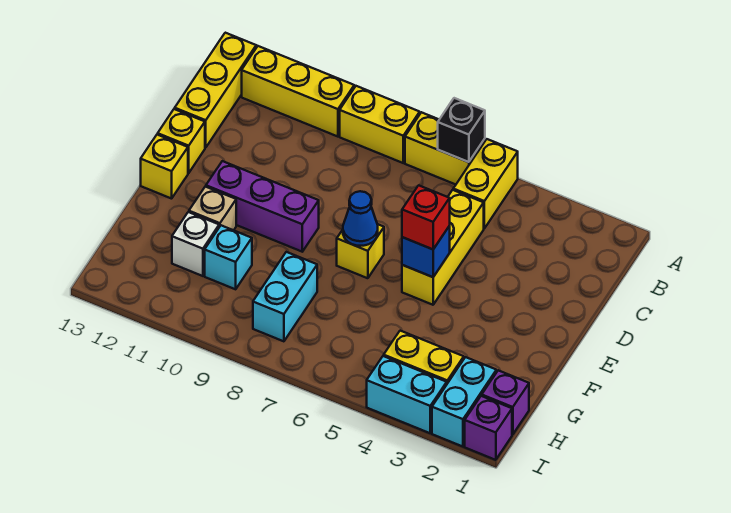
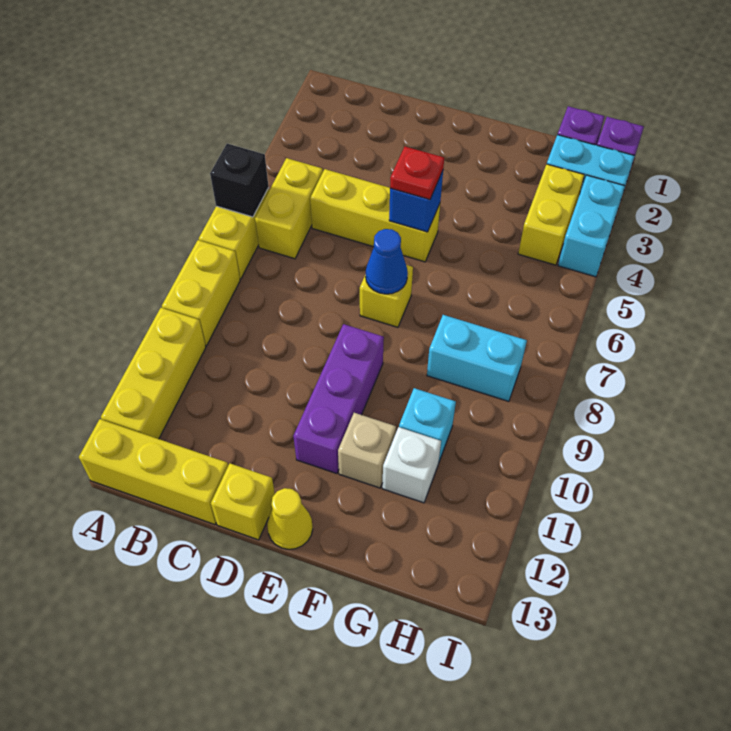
yellow 1x2 brick [453,139,518,228] -> yellow 1x2 brick turned to [255,158,323,259]
red 1x1 brick [402,185,450,249] -> red 1x1 plate [390,146,444,200]
yellow 1x1 brick [141,135,188,199] -> yellow 1x1 cone [267,488,313,549]

